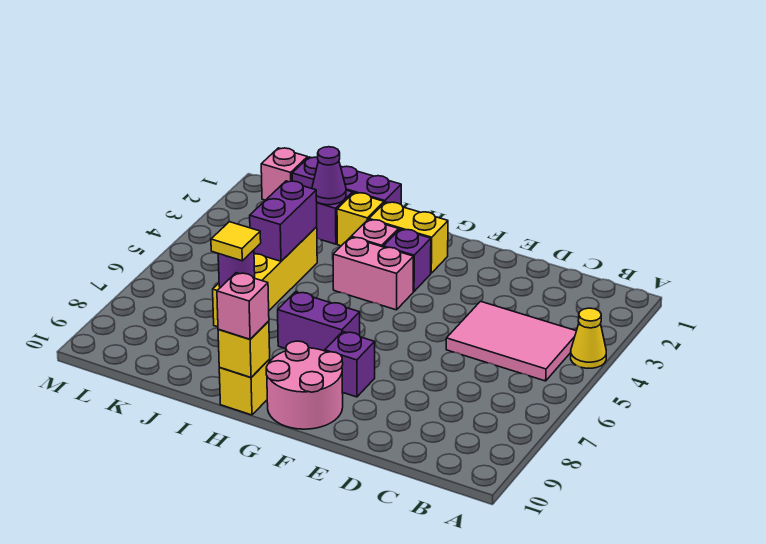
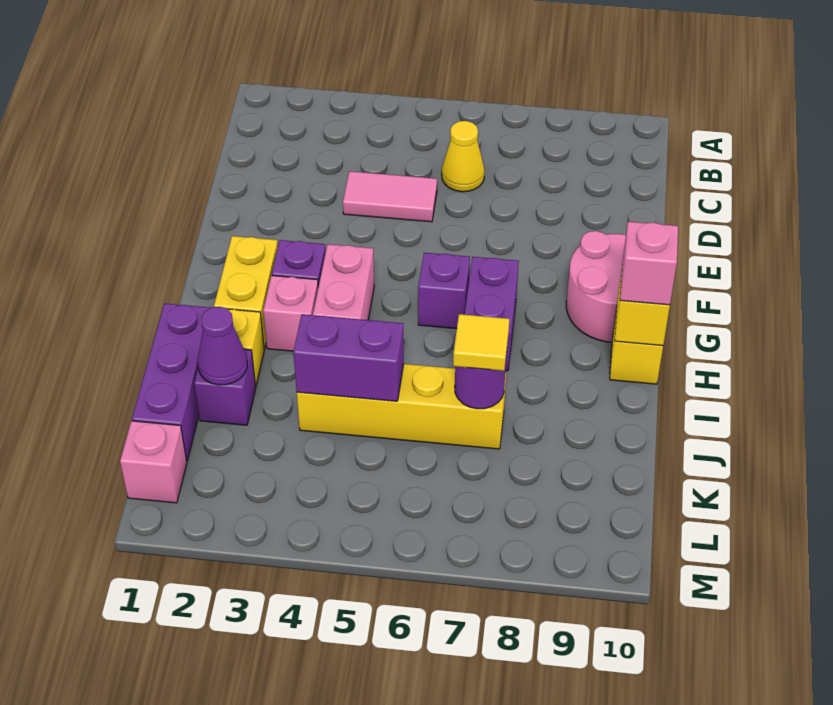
yellow 1x1 cone [571,308,606,368] -> yellow 1x1 cone moved to [442,121,485,192]
pink 2x3 tile [446,301,576,381] -> pink 1x2 tile [343,171,437,222]
purple 1x1 brick [325,332,375,397] -> purple 1x1 brick moved to [418,253,470,329]

